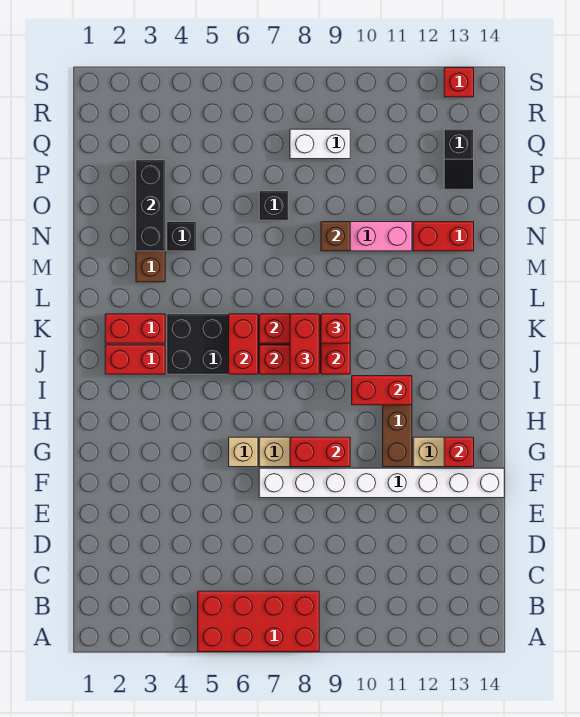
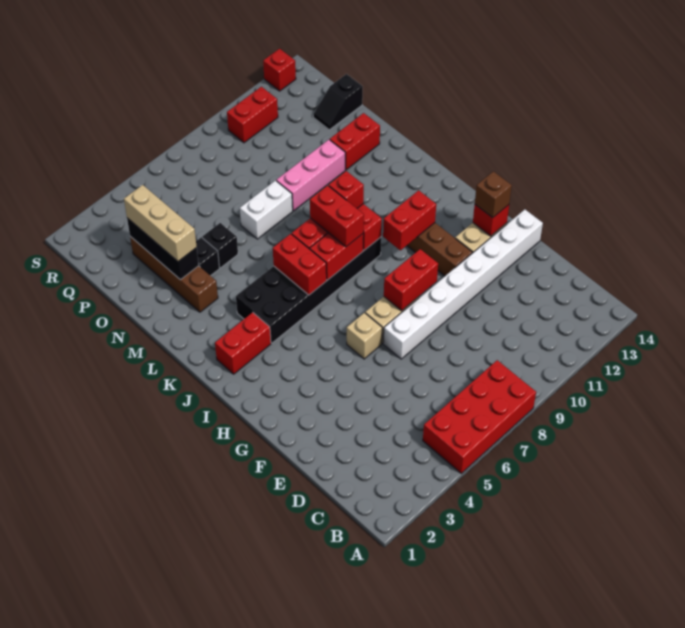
red 1x2 brick [105,314,165,343] -> red 1x2 brick moved to [227,87,278,143]
none -> tan 1x3 brick [124,185,197,261]
brown 1x1 brick [321,222,350,251] -> brown 1x1 brick moved to [475,171,512,218]
black 1x1 brick [259,191,289,220] -> black 1x1 brick moved to [202,223,238,268]
black 1x2 slope [444,129,474,189] -> black 1x2 slope turned to [313,74,363,130]
white 1x2 brick [290,129,350,159] -> white 1x2 brick moved to [240,181,293,239]

